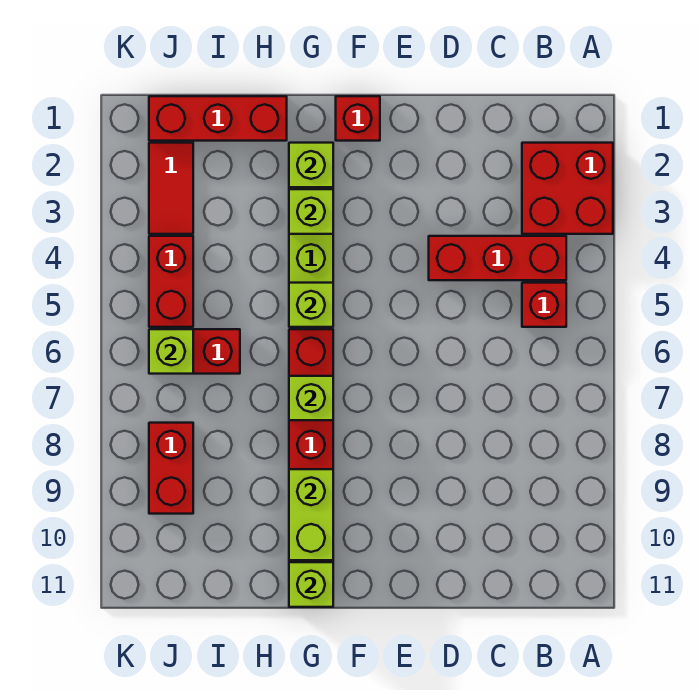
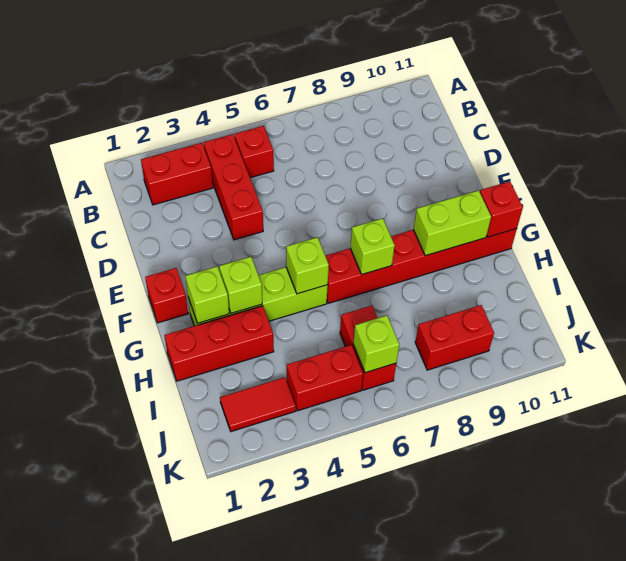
red 2x2 brick [522,143,613,234] -> red 1x2 brick [141,143,213,205]
lime 1x1 brick [289,562,333,607] -> red 1x1 brick [480,181,523,237]
red 1x3 brick [149,96,287,141] -> red 1x3 brick turned to [164,306,274,381]

